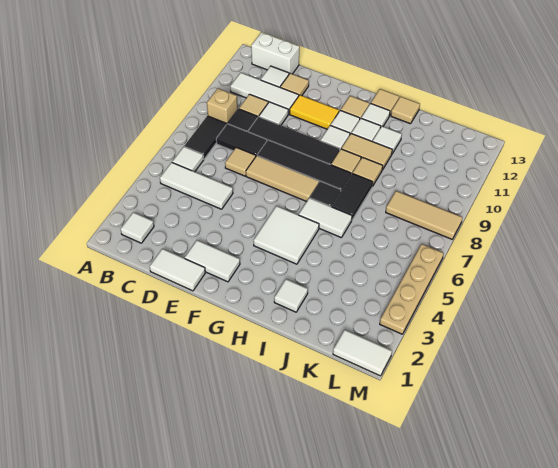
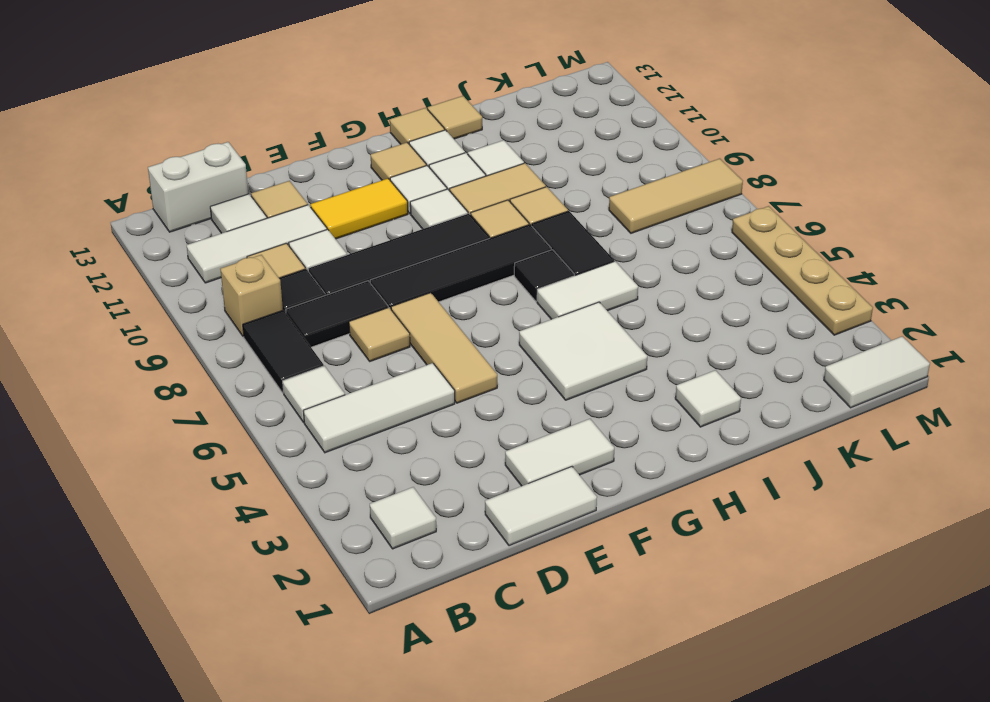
tan 1x3 tile [246,156,319,202] -> tan 1x3 tile turned to [391,293,497,403]

